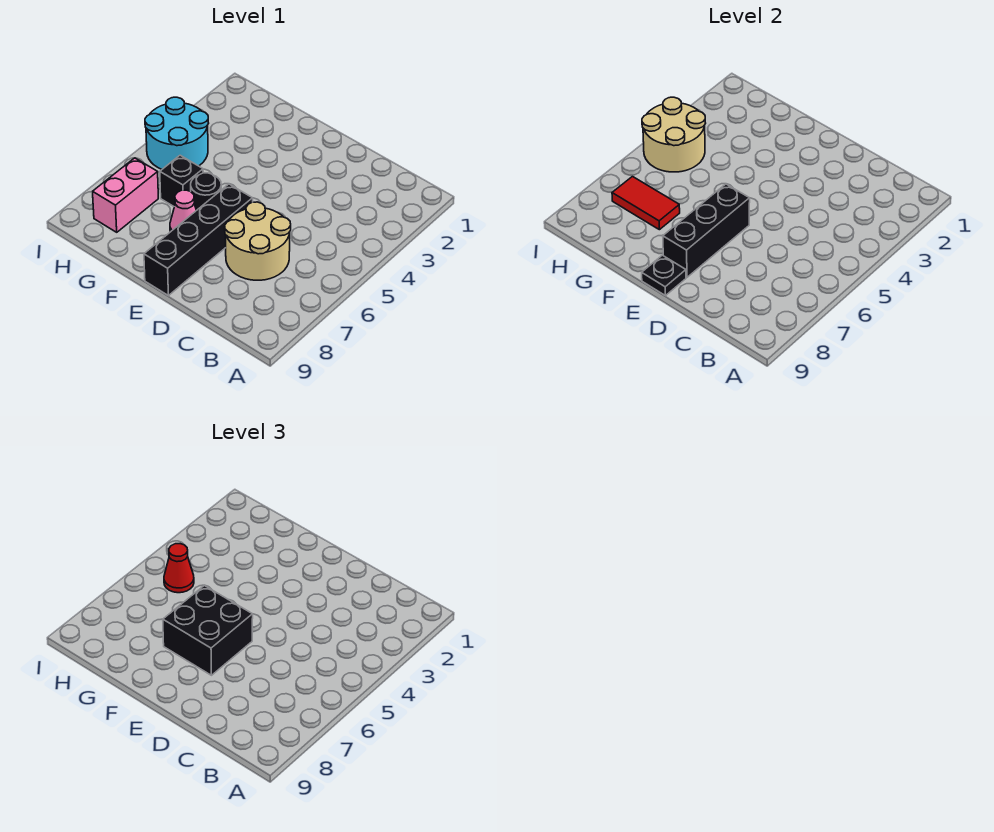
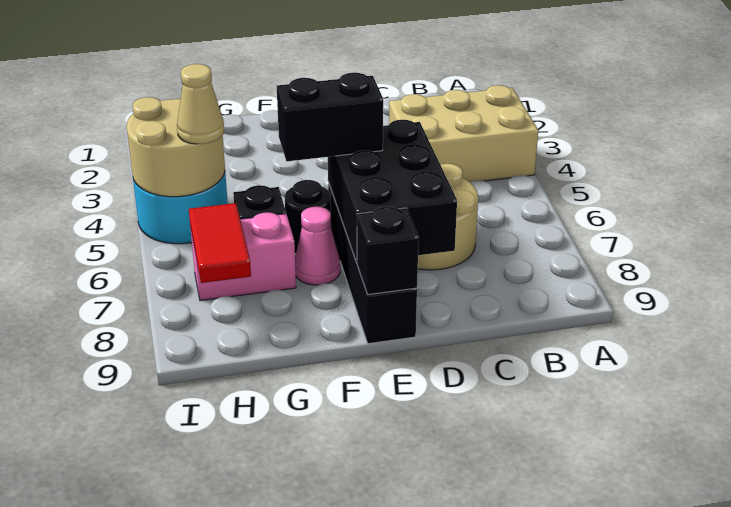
none -> tan 2x3 brick [389,85,538,182]
black 1x3 brick [663,184,750,277] -> black 2x3 brick [328,120,457,263]
black 2x2 brick [163,586,253,675] -> black 1x2 brick [277,73,383,161]
black 1x1 plate [642,255,686,296] -> black 1x1 brick [357,207,419,295]
red 1x2 tile [612,177,680,230] -> red 1x2 tile turned to [189,203,251,283]
red 1x1 cone [164,544,194,593] -> tan 1x1 cone [177,64,224,144]
pink 1x2 brick [93,158,158,232] -> pink 1x2 brick turned to [190,212,296,301]

